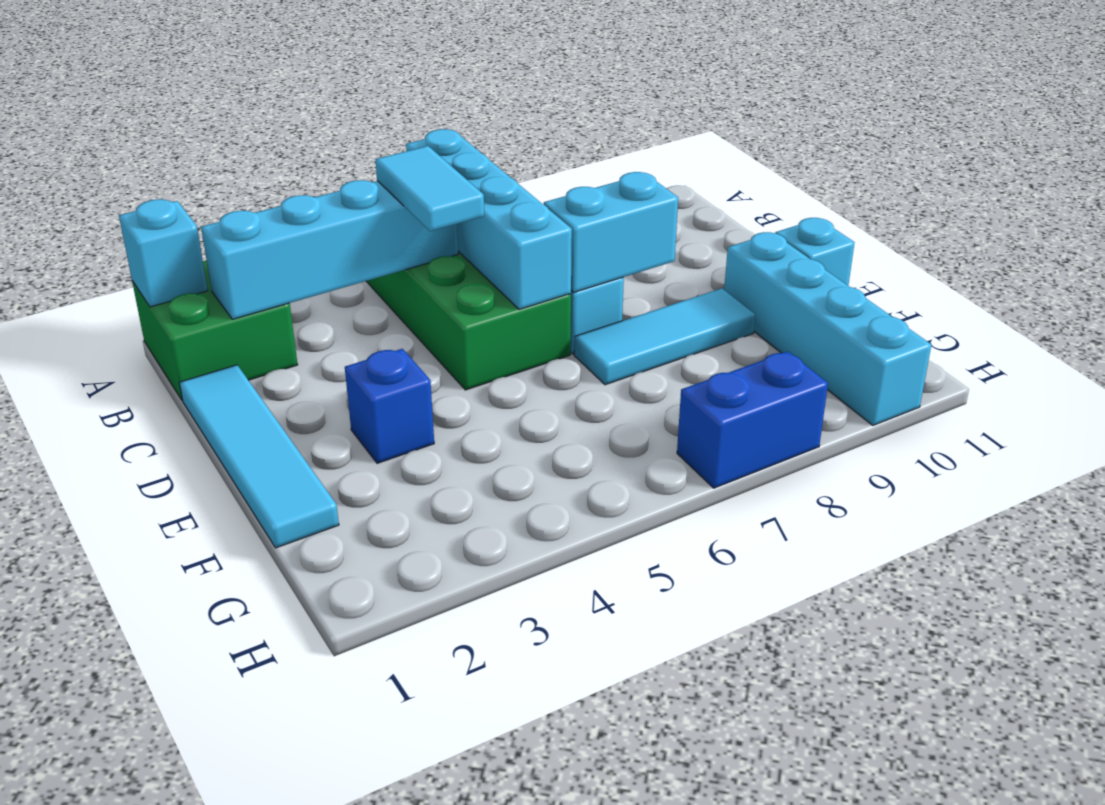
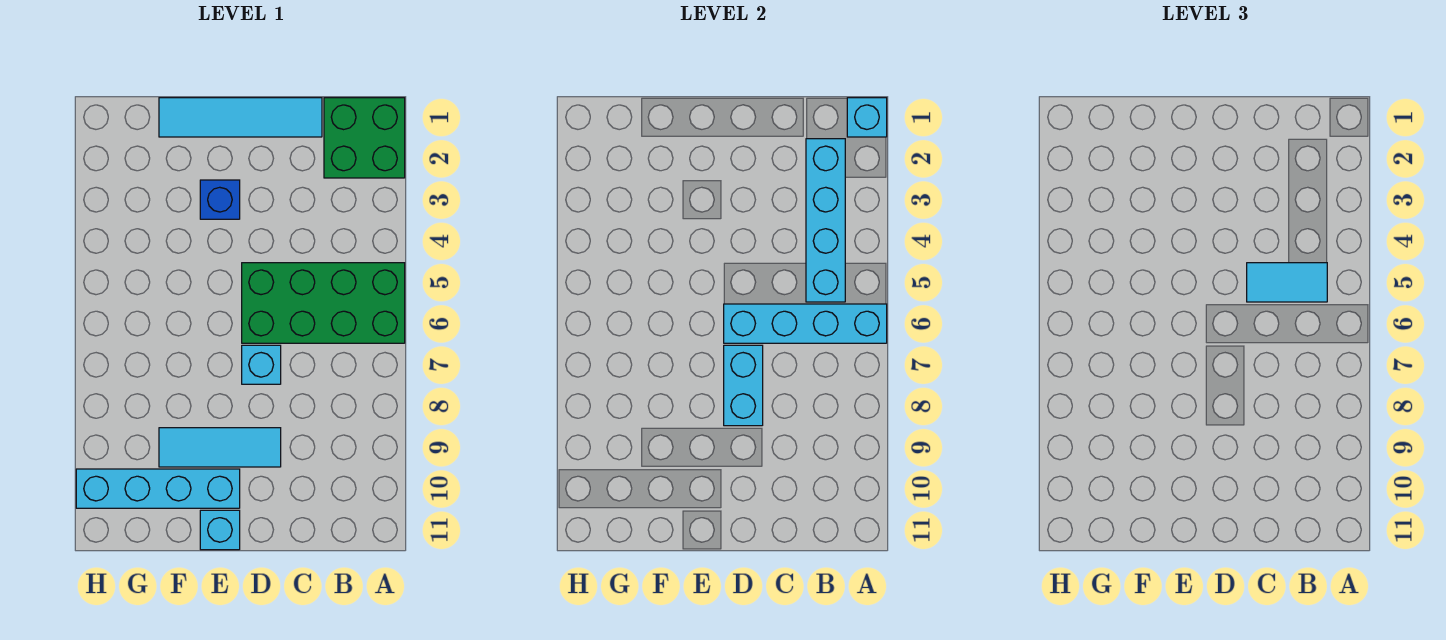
cyan 1x3 tile [574,288,755,385] -> cyan 1x3 tile turned to [159,428,281,467]
blue 1x2 brick [677,352,828,488] -> none

